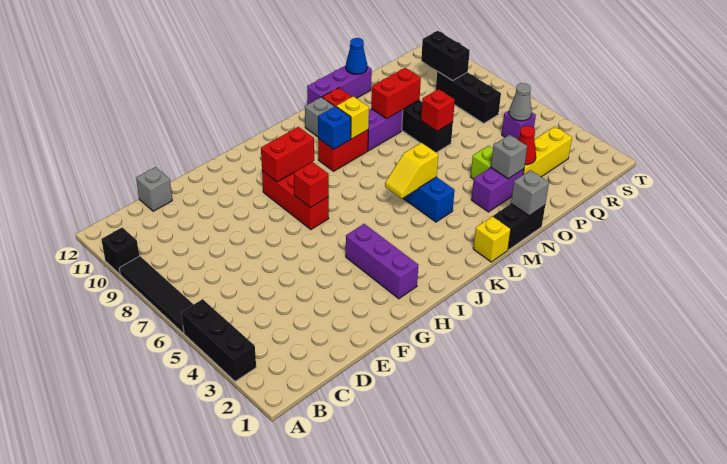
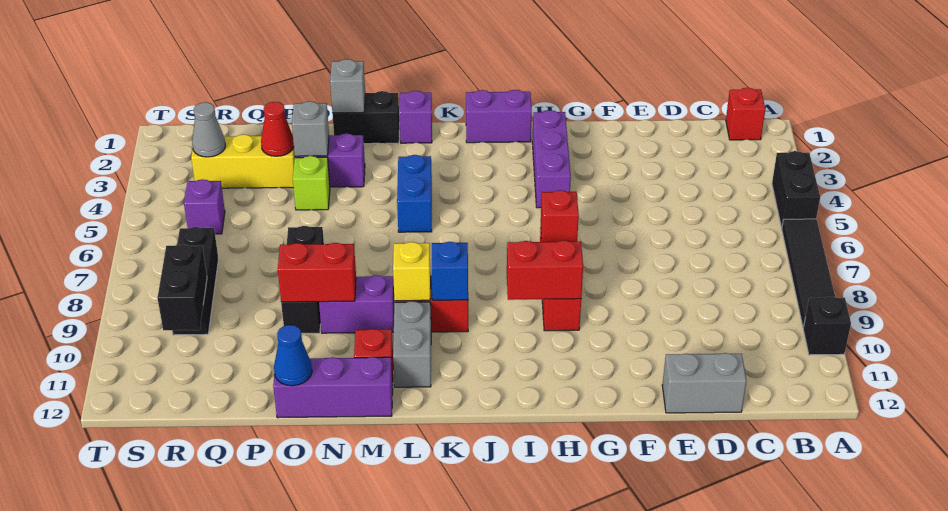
black 1x3 brick [181,299,256,381] -> black 1x2 brick [772,151,820,228]
grey 1x1 brick [136,167,172,211] -> grey 1x2 brick [662,353,747,413]
none -> purple 1x2 brick [466,90,532,143]
yellow 1x2 slope [385,143,438,198] -> none
yellow 1x1 brick [473,216,511,262] -> purple 1x1 brick [399,91,432,143]
red 1x1 brick [421,89,455,131] -> red 1x1 brick moved to [726,88,765,140]
grey 1x1 cone [509,83,532,121] -> grey 1x1 cone moved to [192,102,226,157]

